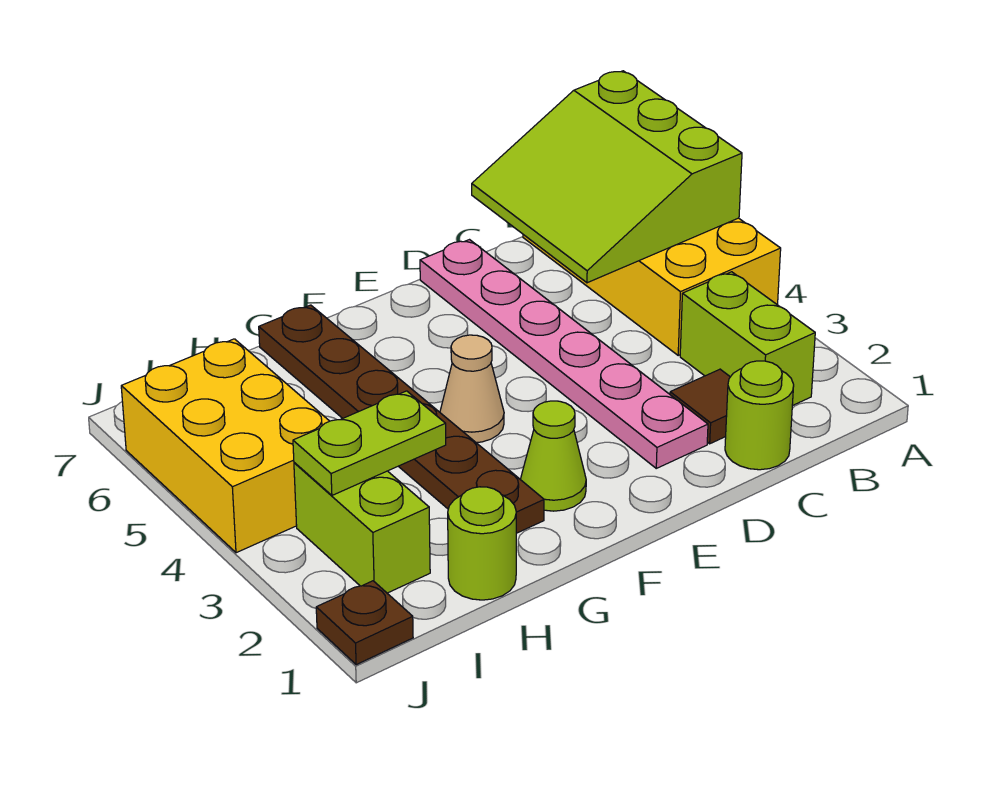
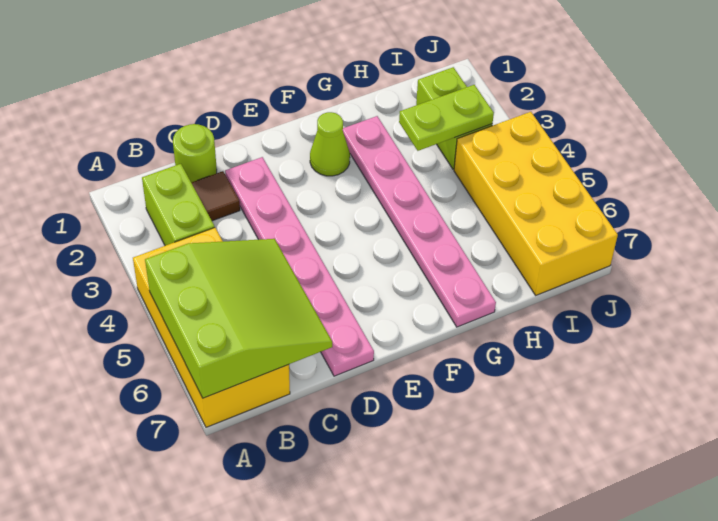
tan 1x1 cone [440,335,504,443] -> none
brown 1x6 plate [259,305,544,533] -> pink 1x6 plate [343,116,496,327]
lime 1x1 round brick [448,487,516,600] -> none
yellow 2x3 brick [121,339,329,553] -> yellow 2x4 brick [454,112,618,295]
brown 1x1 plate [316,581,413,665] -> none

